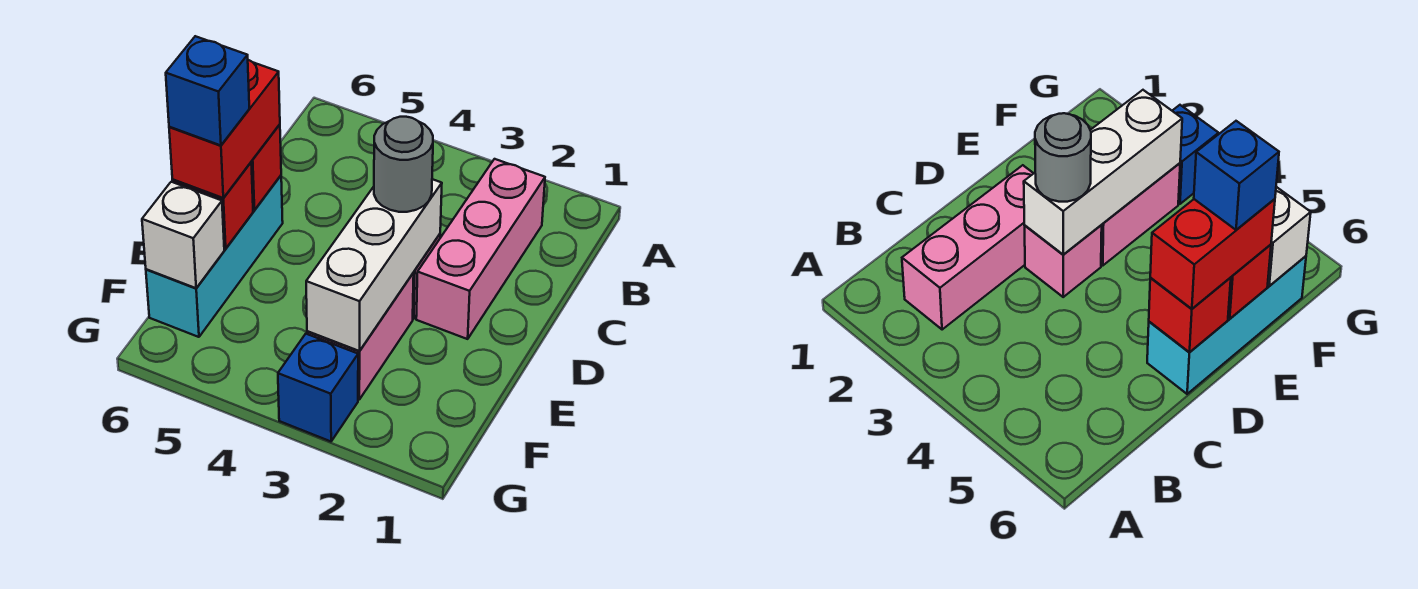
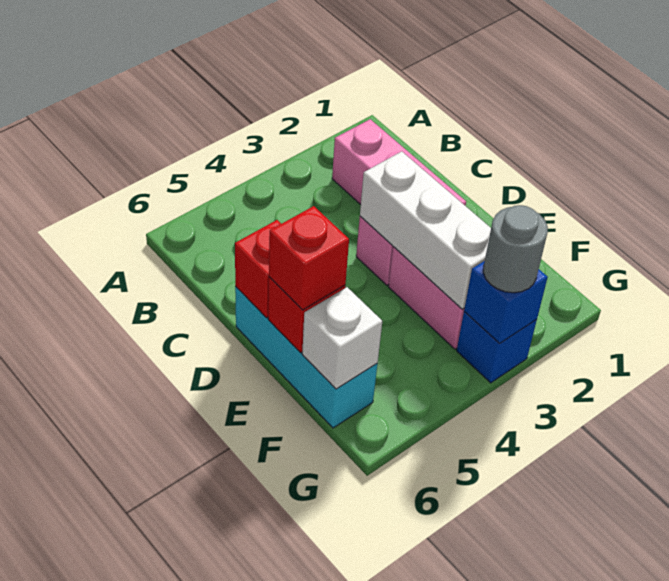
grey 1x1 round brick [374,117,433,212] -> grey 1x1 round brick moved to [483,205,548,293]
red 1x2 brick [169,60,280,198] -> red 1x1 brick [269,206,349,310]
blue 1x1 brick [166,36,249,145] -> blue 1x1 brick moved to [464,261,548,343]

